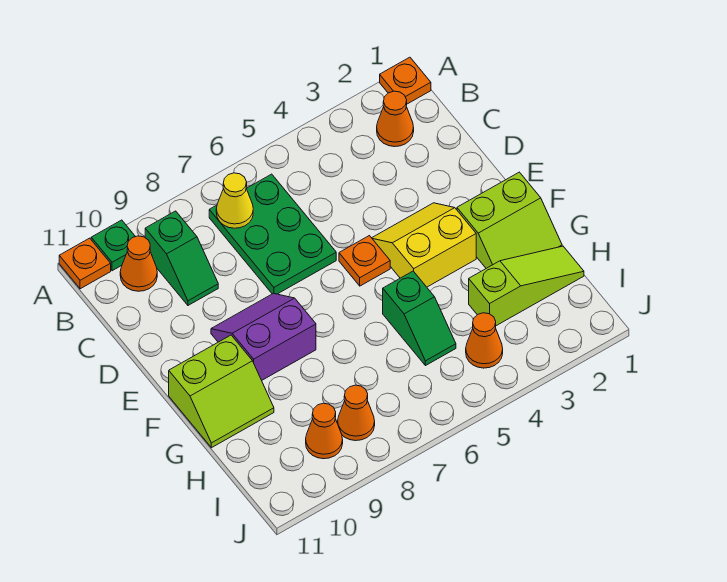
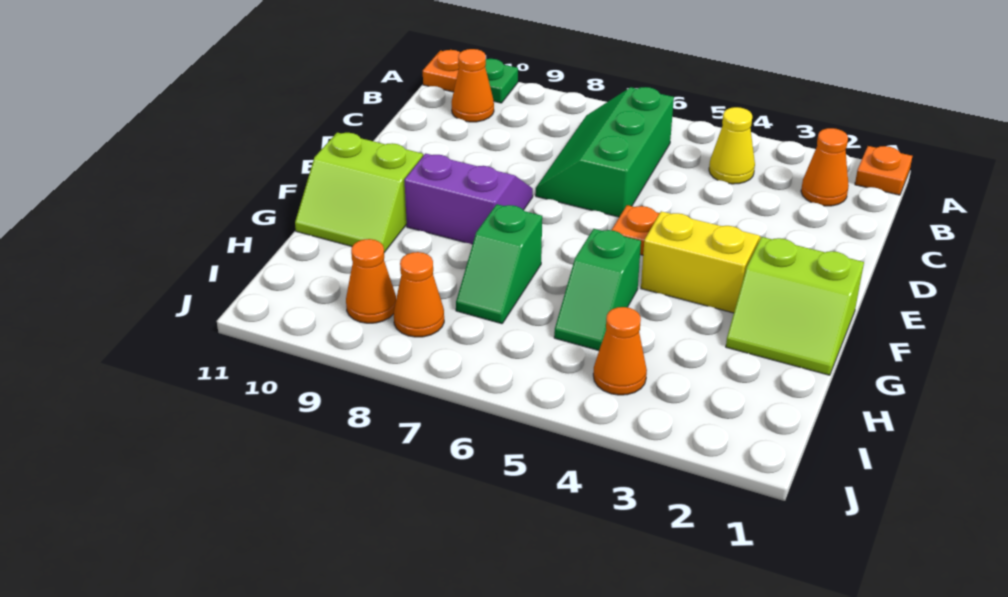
green 2x3 plate [209,174,336,294] -> green 2x3 slope [536,87,674,217]
yellow 1x1 cone [216,173,253,228] -> yellow 1x1 cone moved to [709,107,755,184]
green 1x2 slope [145,211,218,305] -> green 1x2 slope moved to [456,204,542,324]
lime 1x3 slope [469,246,584,326] -> none

